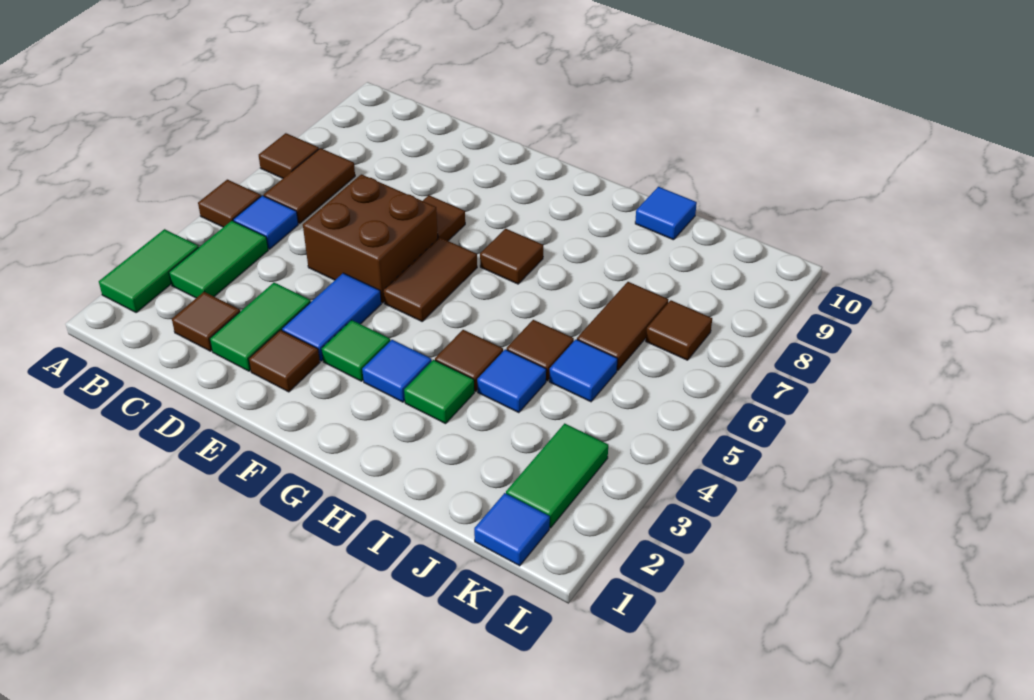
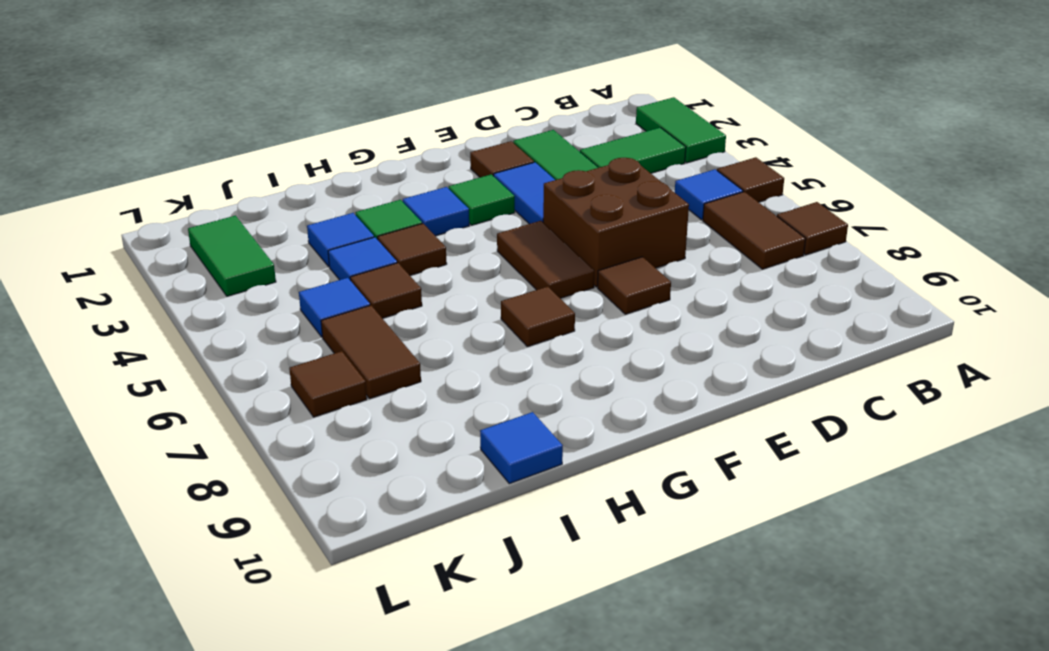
green 1x2 tile [169,221,268,298] -> green 1x2 tile turned to [580,128,686,173]
brown 1x1 tile [172,292,240,351] -> none
blue 1x1 tile [474,493,550,566] -> blue 1x1 tile moved to [307,213,374,266]

